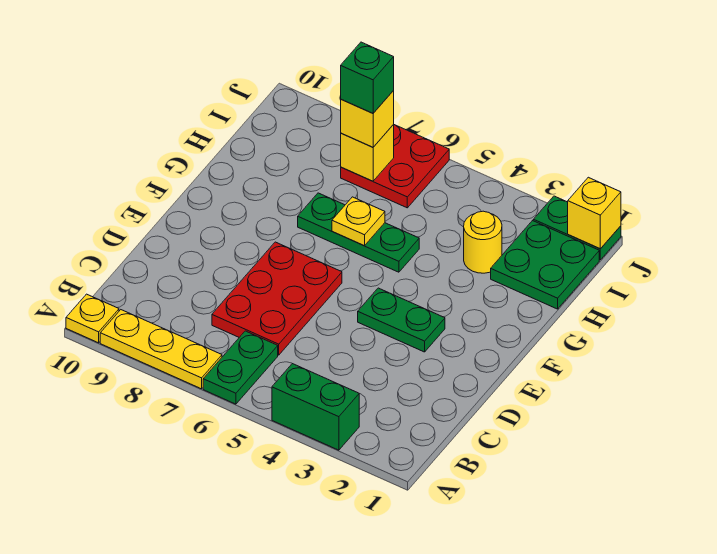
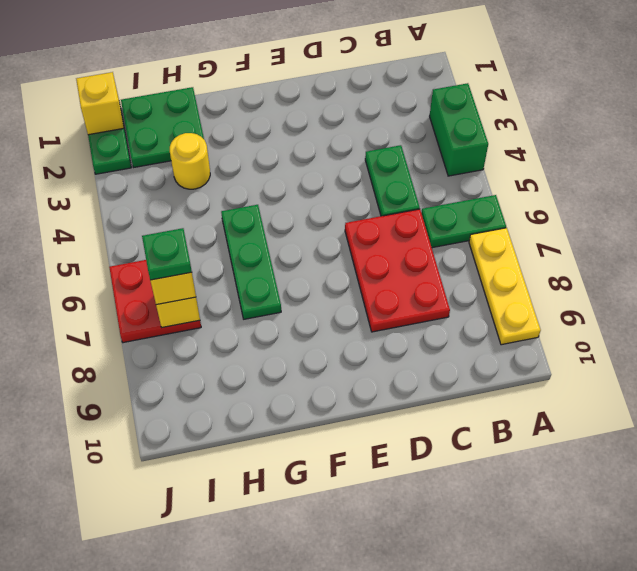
yellow 1x1 plate [66,294,119,343] -> none
red 2x3 plate [212,242,342,355] -> red 2x3 plate turned to [345,209,450,332]
green 1x2 plate [358,288,445,352] -> green 1x2 plate moved to [365,145,420,216]
yellow 1x1 plate [332,197,385,246] -> none
green 1x1 brick [341,42,394,113] -> green 1x1 plate [142,228,192,280]

